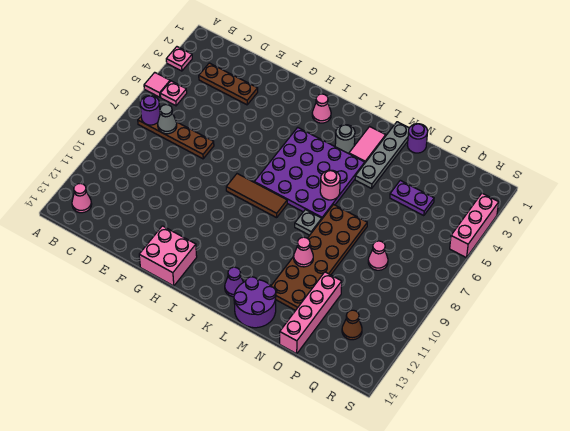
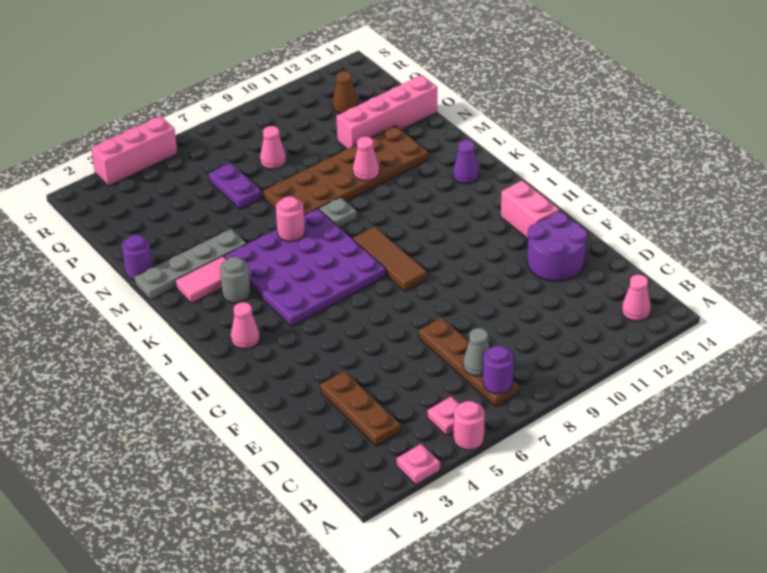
pink 1x1 tile [144,72,170,97] -> pink 1x1 round brick [454,401,485,450]
pink 2x2 brick [139,226,197,286] -> pink 1x2 brick [501,180,559,239]
purple 2x2 round brick [234,277,276,328] -> purple 2x2 round brick moved to [527,212,587,281]
purple 1x2 plate [390,180,434,216] -> purple 1x2 plate moved to [209,163,262,209]

